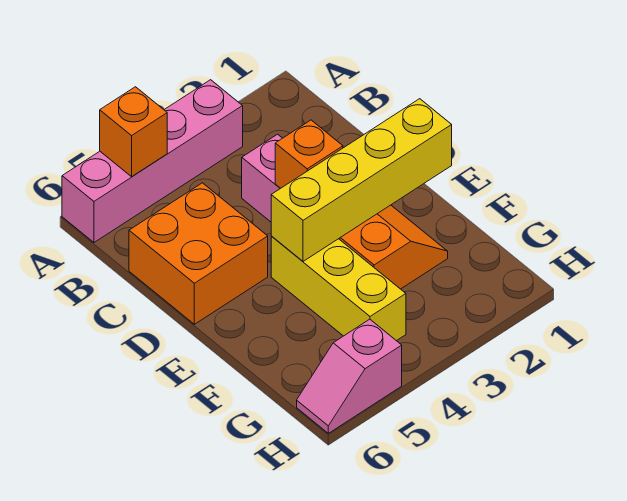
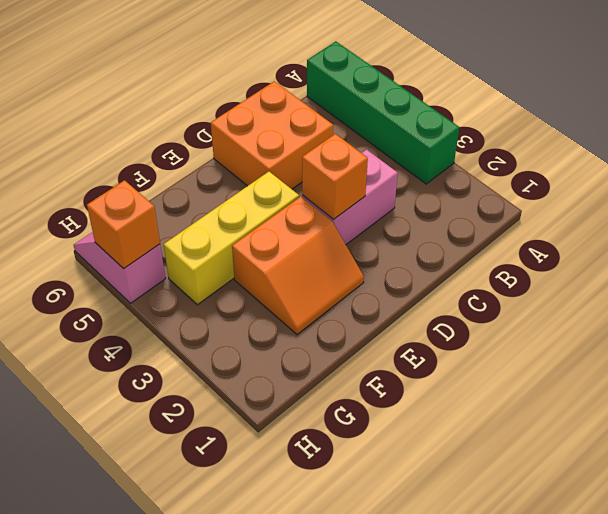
pink 1x4 brick [62,80,243,242] -> green 1x4 brick [307,41,459,184]
orange 1x1 brick [100,87,167,177] -> orange 1x1 brick moved to [87,180,160,269]
yellow 1x4 brick [271,99,452,261] -> none

